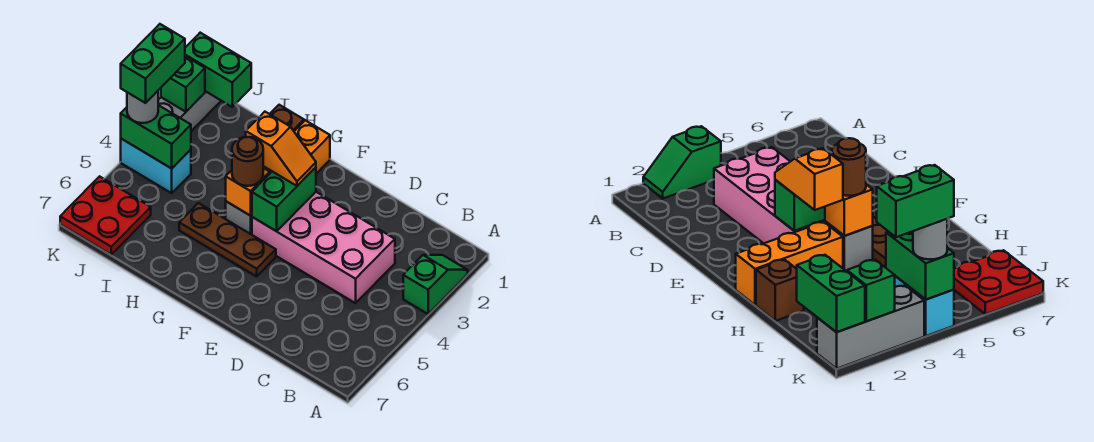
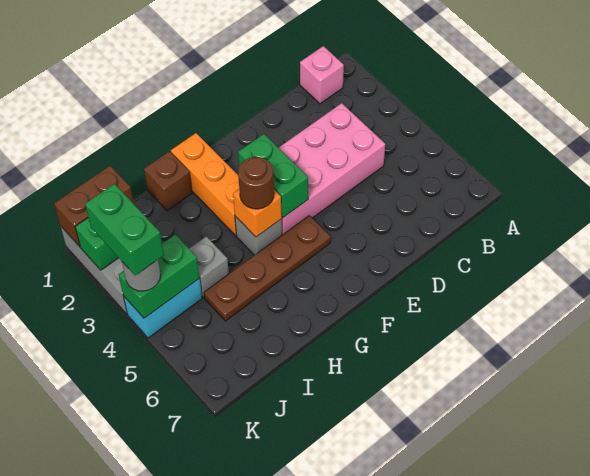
green 1x2 slope [403,255,468,314] -> none
none -> pink 1x1 brick [300,46,344,104]
orange 1x2 slope [246,112,316,186] -> none
brown 1x3 plate [179,203,276,276] -> brown 1x4 plate [204,216,331,321]
none -> grey 1x1 brick [189,236,229,297]
green 1x2 brick [185,33,251,107] -> brown 1x2 brick [54,166,134,247]
red 2x2 plate [60,176,151,255] -> none

